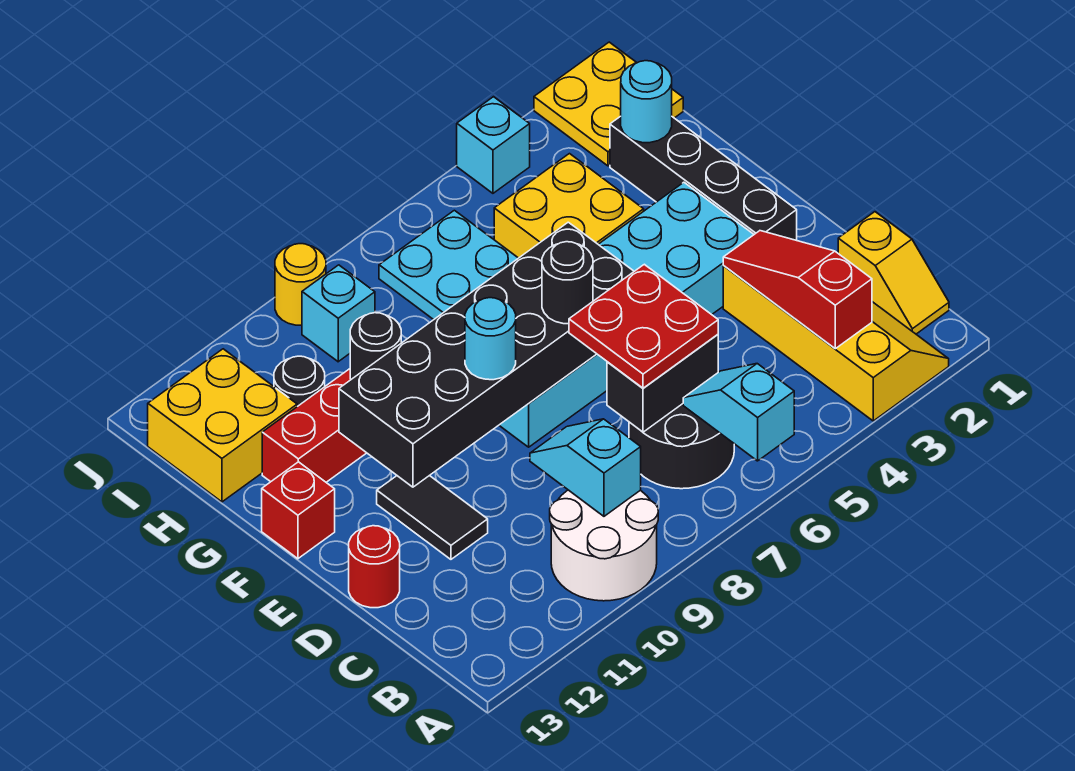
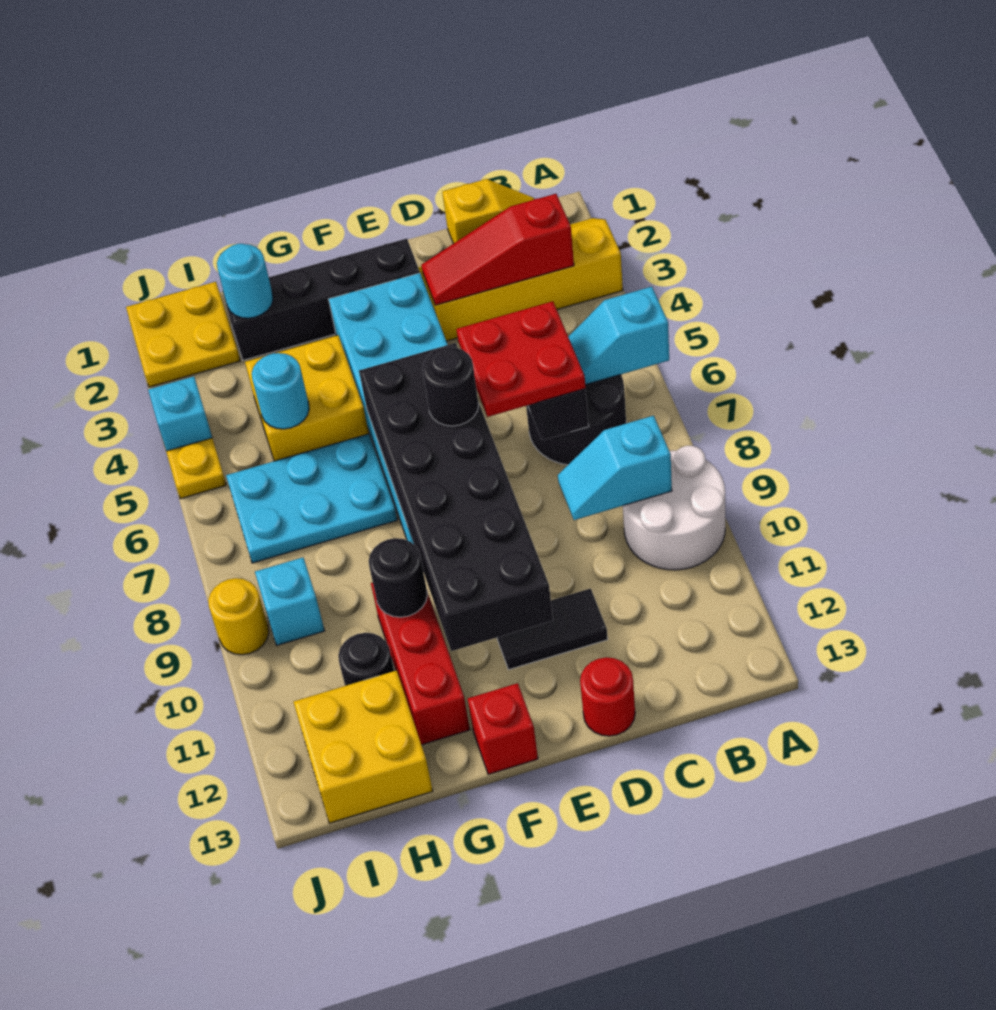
cyan 1x1 round brick [465,298,516,380] -> cyan 1x1 round brick moved to [252,353,309,429]
none -> yellow 1x1 plate [166,438,226,499]

